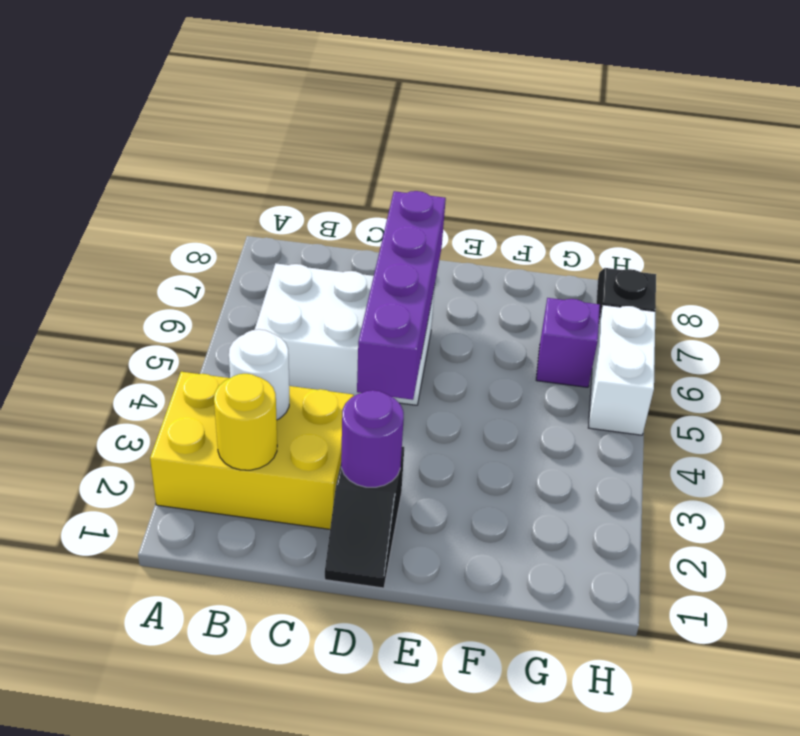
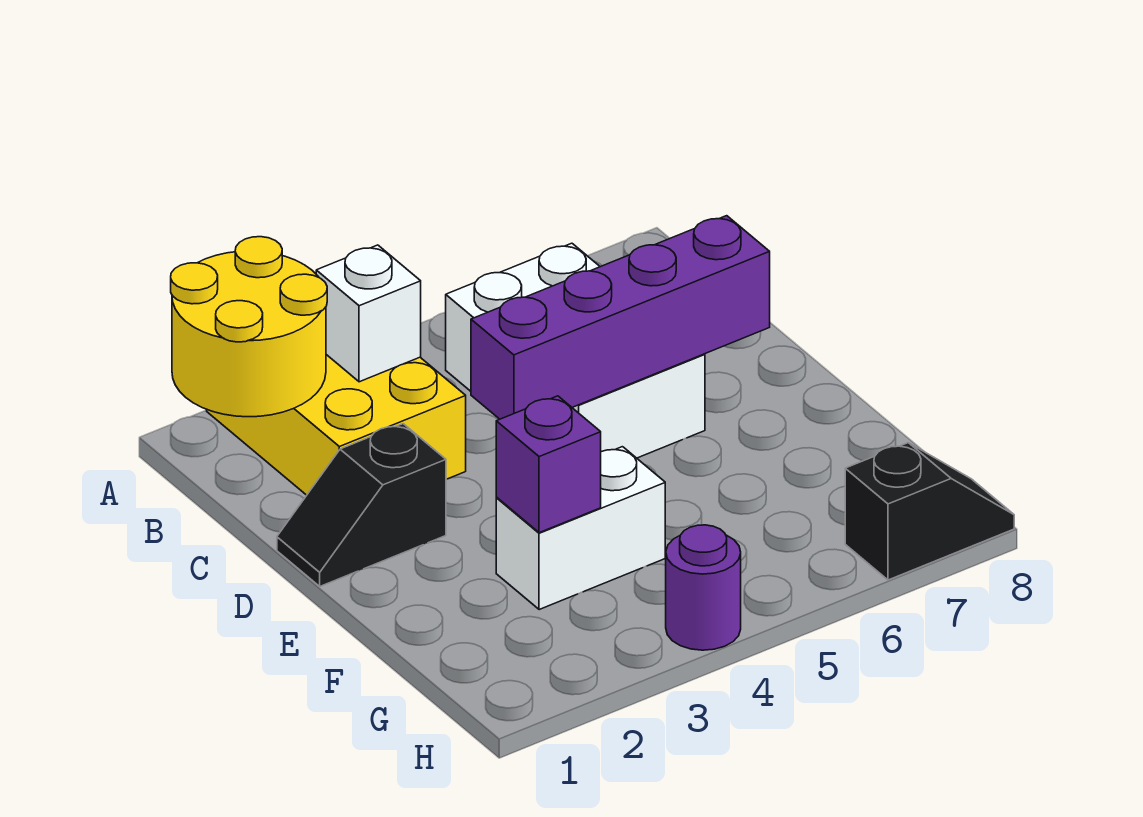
yellow 1x1 round brick [214,374,277,470] -> yellow 2x2 round brick [171,237,327,417]
white 1x1 round brick [229,329,289,420] -> white 1x1 brick [316,245,421,382]
purple 1x1 round brick [341,390,404,487] -> purple 1x1 round brick moved to [666,525,741,650]
purple 1x1 brick [536,298,600,387] -> purple 1x1 brick moved to [496,396,601,533]
white 1x2 brick [589,305,655,435] -> white 1x2 brick moved to [496,447,665,610]

